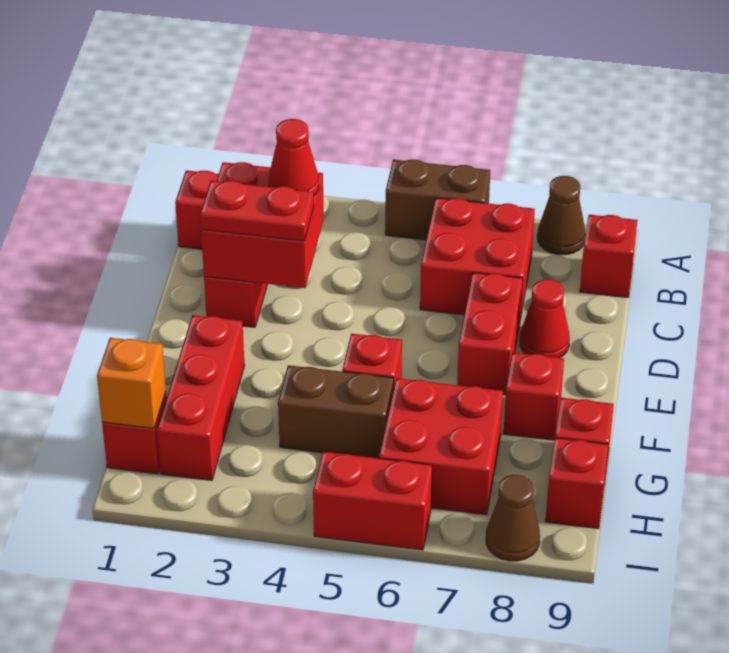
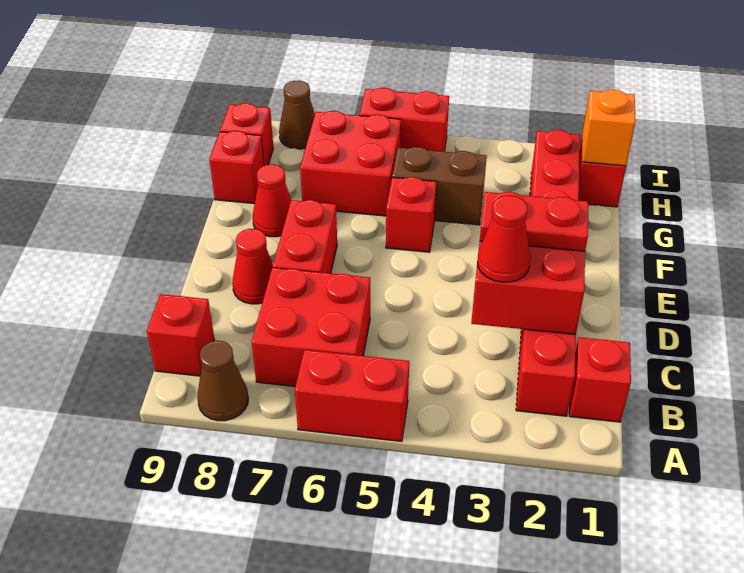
brown 1x2 brick [385,159,490,240] -> red 1x2 brick [295,350,409,441]
red 1x1 brick [504,352,564,440] -> red 1x1 cone [253,164,291,237]

